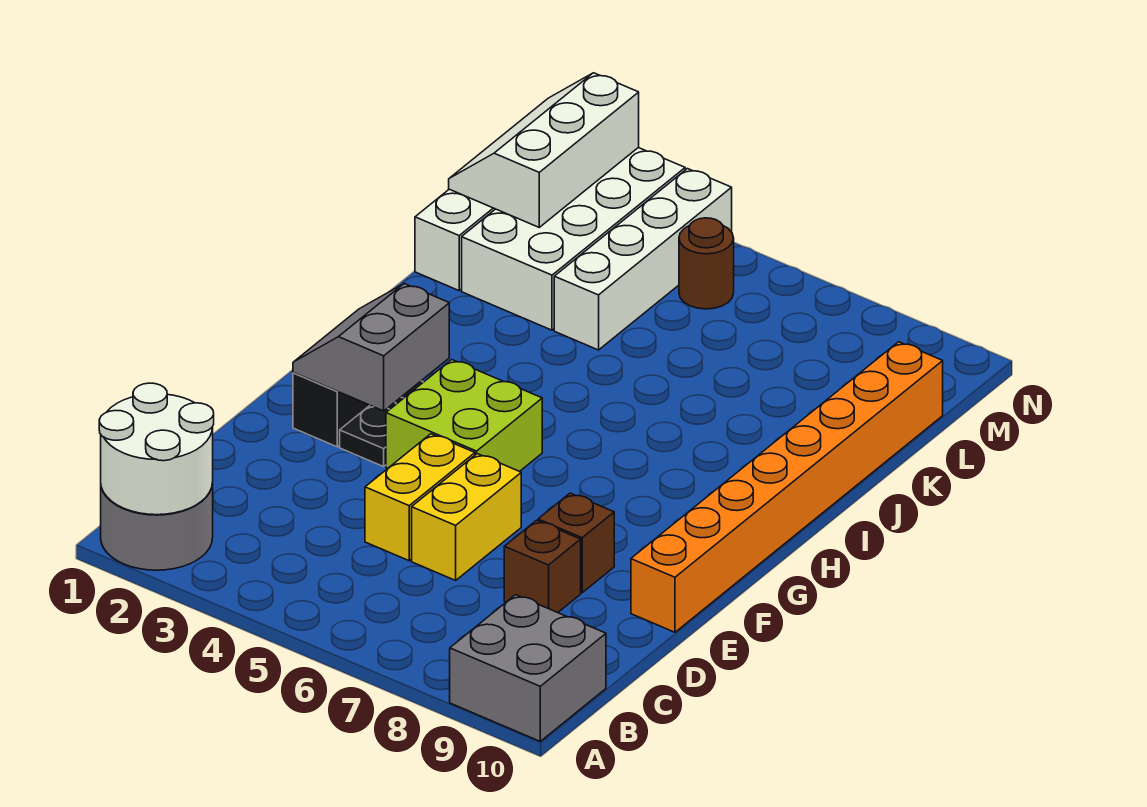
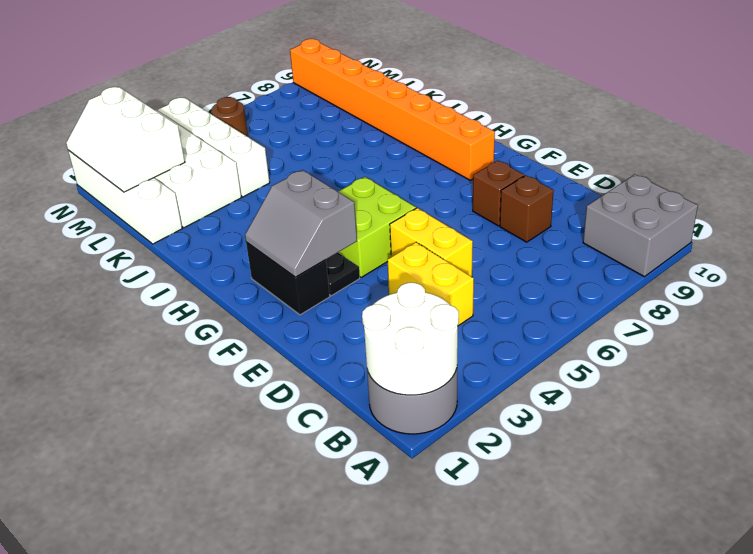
yellow 1x2 brick [412,454,521,580] -> yellow 1x2 brick moved to [388,242,474,326]
orange 1x8 brick [631,342,943,632] -> orange 1x8 brick moved to [290,39,495,180]

